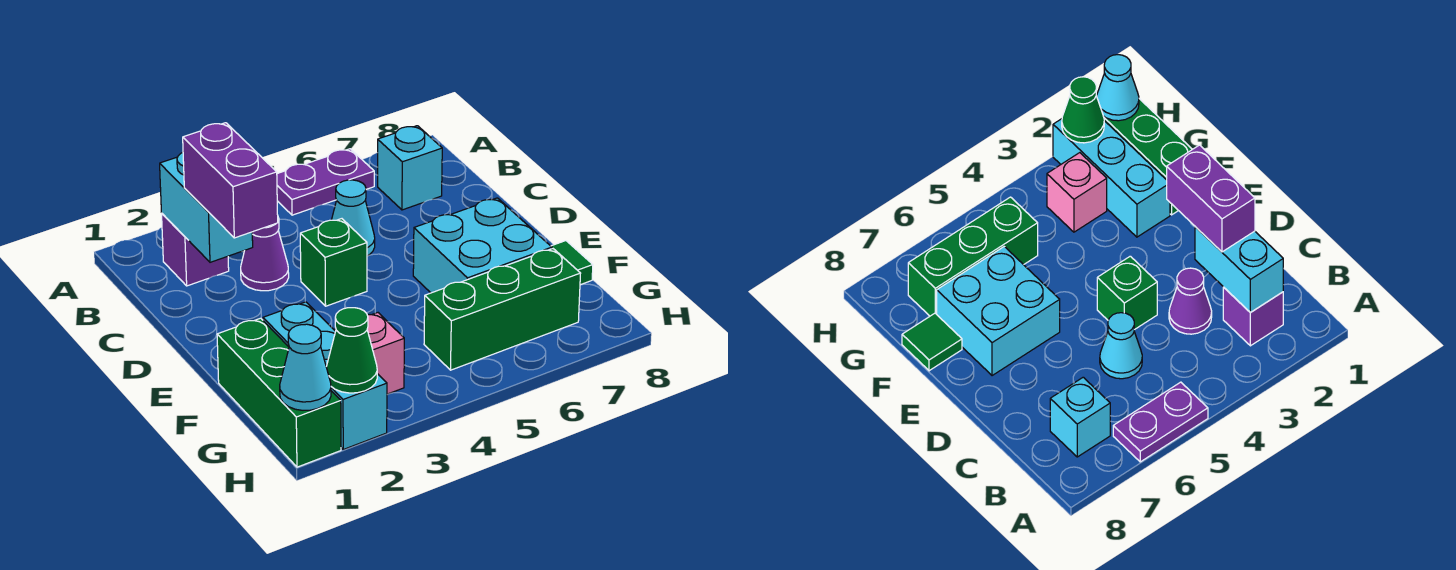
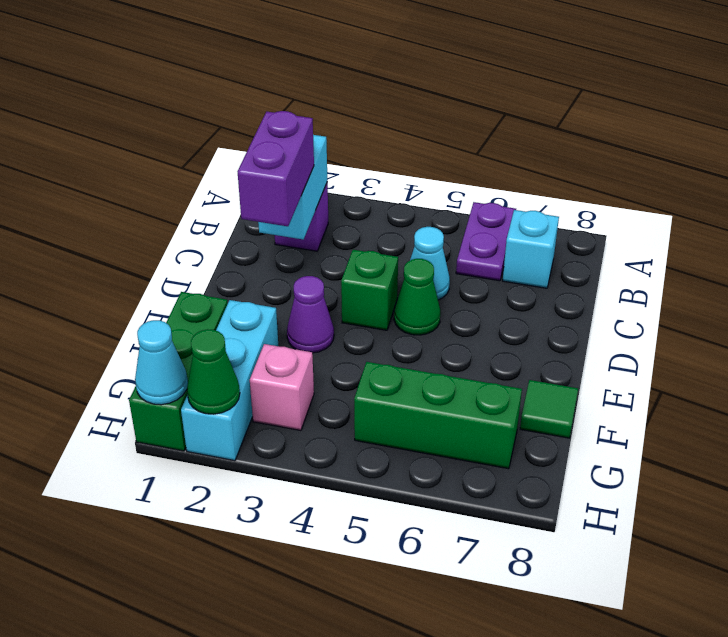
purple 1x2 plate [277,149,374,215] -> purple 1x2 plate turned to [456,202,516,281]
purple 1x1 cone [241,218,289,291] -> purple 1x1 cone moved to [287,276,334,353]
none -> green 1x1 cone [394,259,440,335]
cyan 2x2 brick [413,198,552,293] -> none

